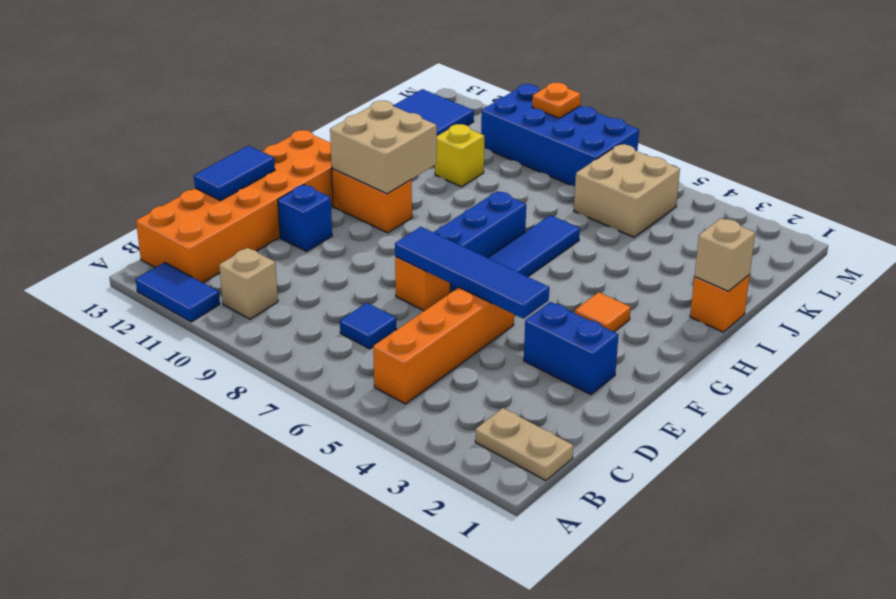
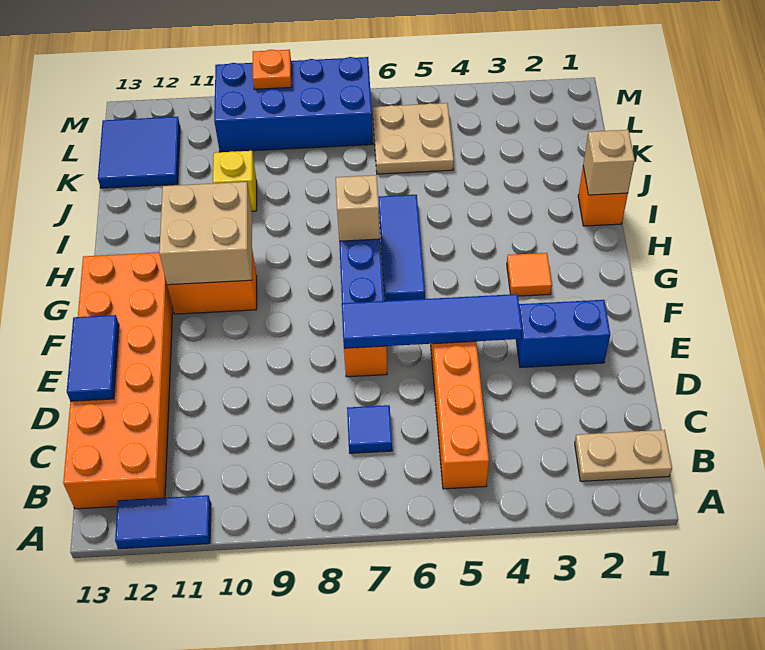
tan 1x1 brick [219,248,278,319] -> tan 1x1 brick moved to [336,175,380,241]
blue 1x1 brick [278,185,332,251] -> none
tan 2x2 brick [574,144,680,237] -> tan 2x2 plate [373,103,454,174]

